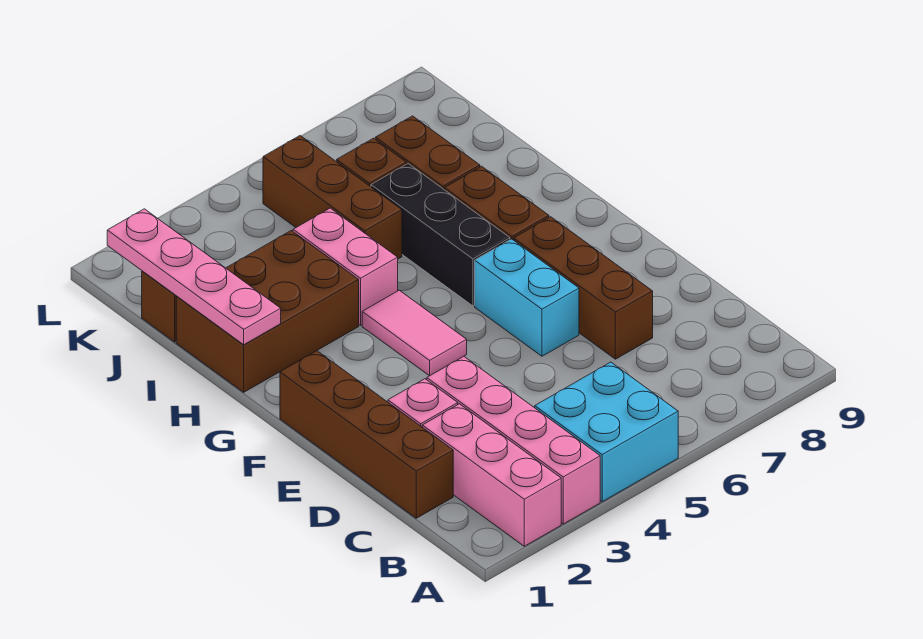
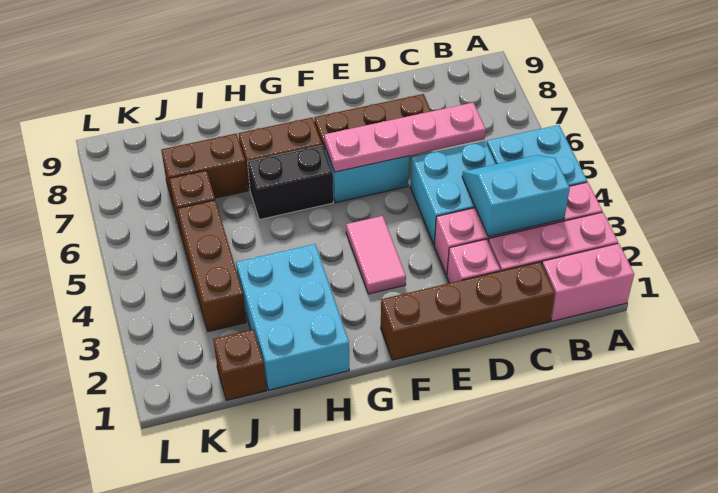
none -> cyan 2x2 slope [462,155,570,237]
none -> cyan 2x2 brick [410,141,496,245]
pink 1x2 tile [362,290,467,376] -> pink 1x2 tile turned to [346,216,406,294]
black 1x3 brick [371,164,510,306] -> black 1x2 brick [248,145,333,220]
brown 2x3 brick [176,231,359,392] -> cyan 2x3 brick [236,244,349,390]
pink 1x4 plate [107,209,281,345] -> pink 1x4 plate moved to [324,102,486,172]
pink 1x2 brick [293,208,398,325] -> pink 1x2 brick moved to [542,243,634,321]
brown 1x3 brick [263,136,402,259] -> brown 1x3 brick turned to [177,200,246,332]

